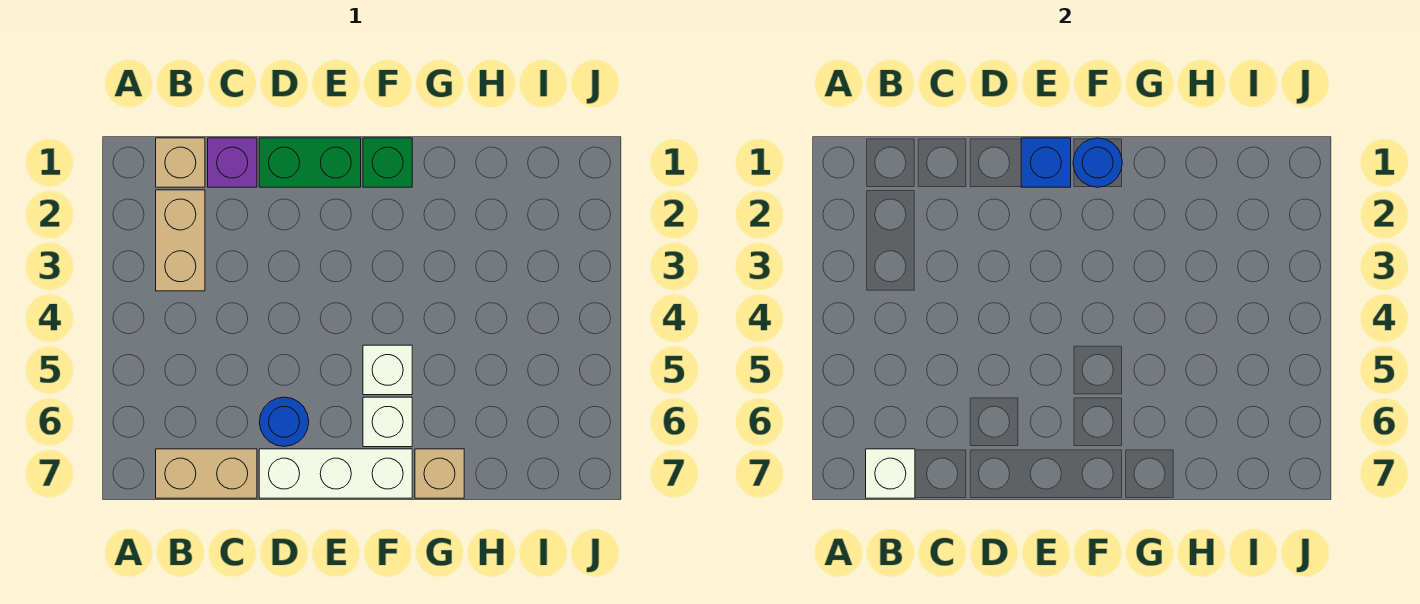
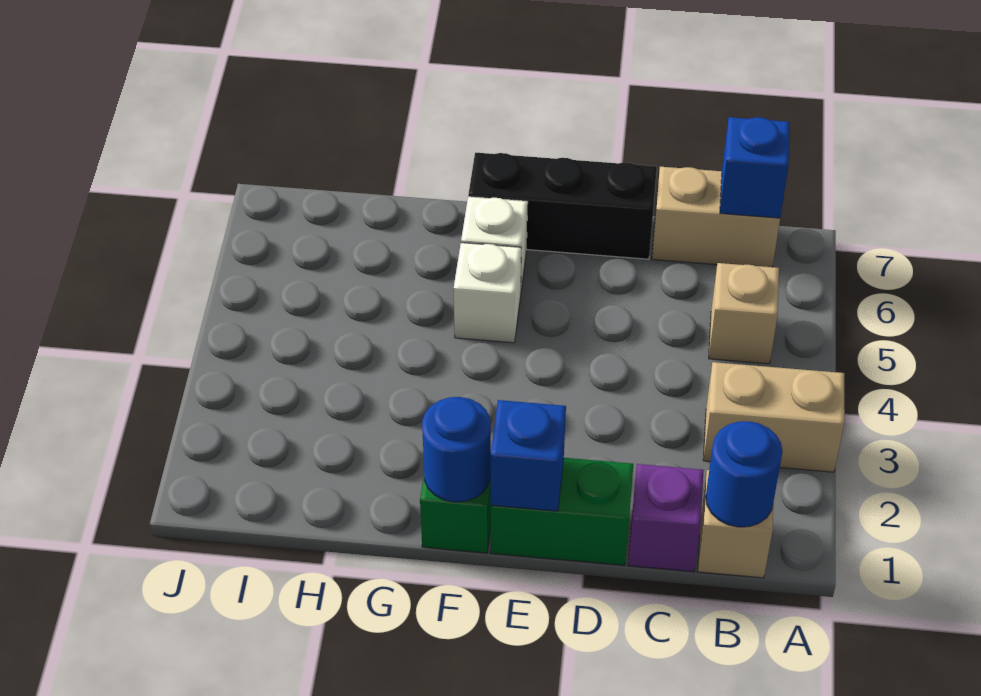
tan 1x2 brick [156,190,205,291] -> tan 1x2 brick turned to [703,362,845,472]
white 1x1 brick [866,449,915,498] -> blue 1x1 brick [720,117,790,218]
blue 1x1 round brick [259,397,309,446] -> blue 1x1 round brick moved to [706,421,783,527]
white 1x3 brick [259,449,412,498] -> black 1x3 brick [468,152,657,259]
tan 1x1 brick [415,449,464,498] -> tan 1x1 brick moved to [709,263,779,364]

